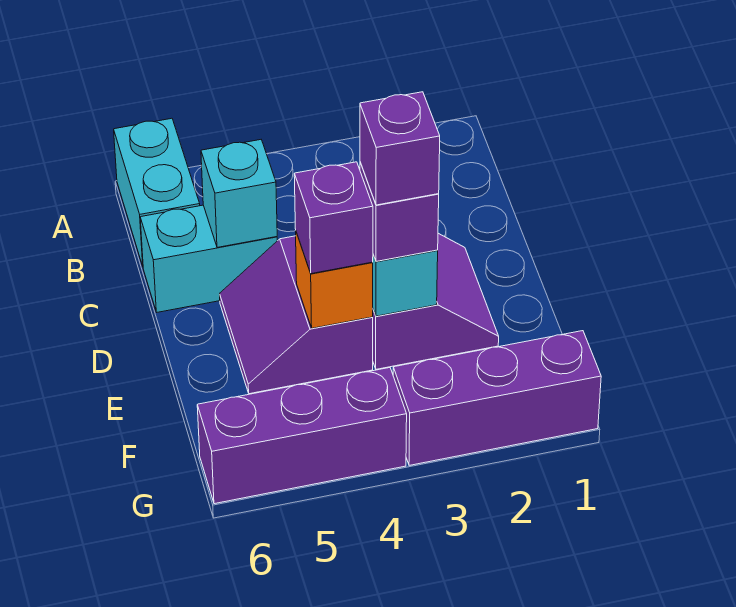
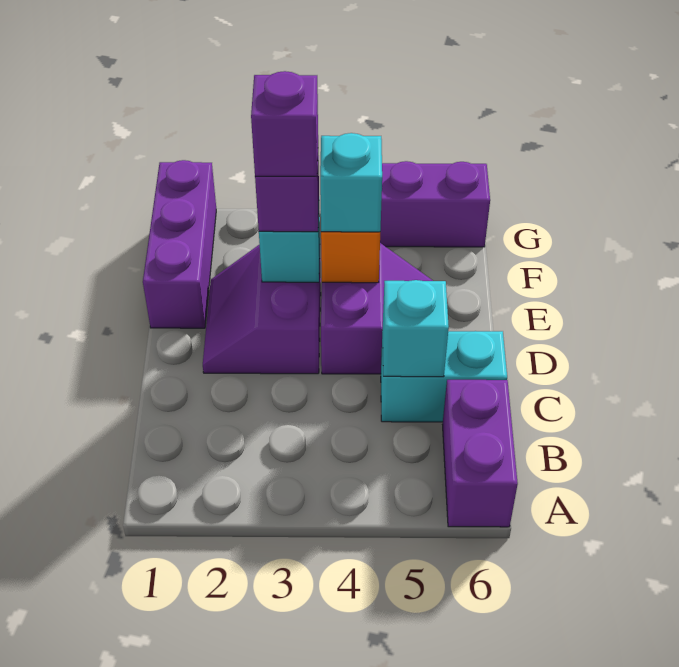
cyan 1x2 brick [114,118,200,266] -> purple 1x2 brick [443,380,518,527]
purple 1x1 brick [294,162,373,274] -> cyan 1x1 brick [320,133,382,232]
purple 1x3 brick [393,331,601,465] -> purple 1x3 brick turned to [143,160,216,328]

